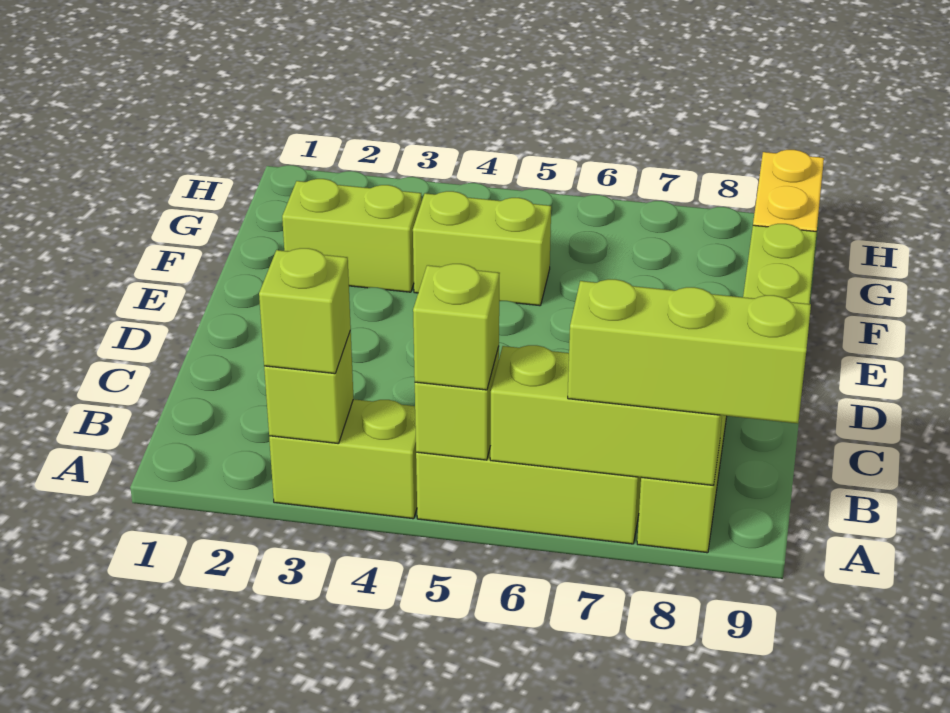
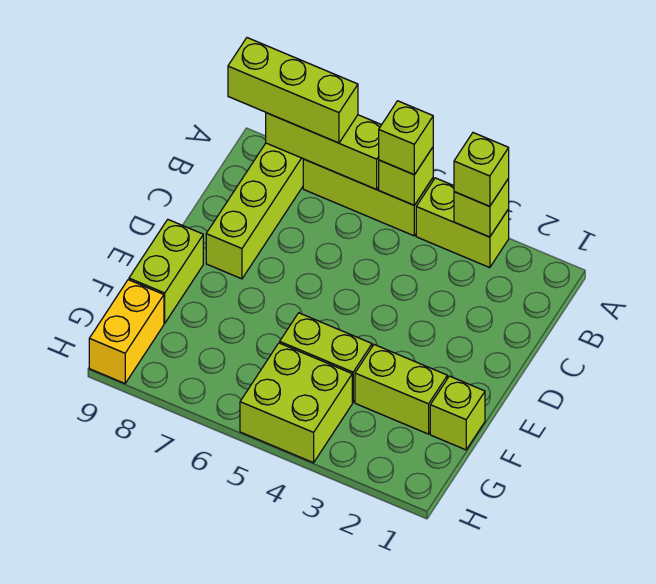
none -> lime 1x1 brick [430,376,485,450]
none -> lime 2x2 brick [240,343,352,463]

